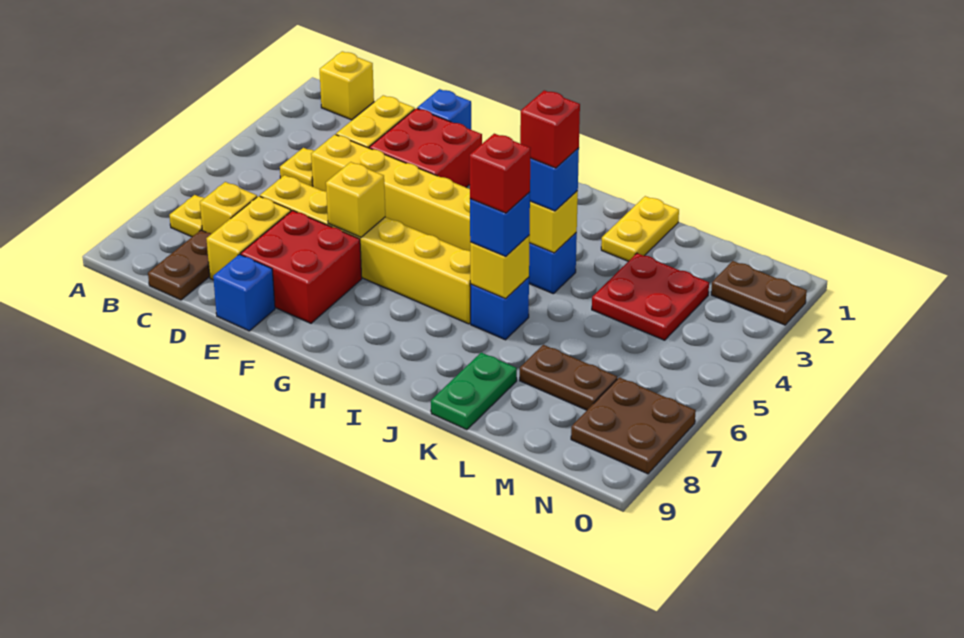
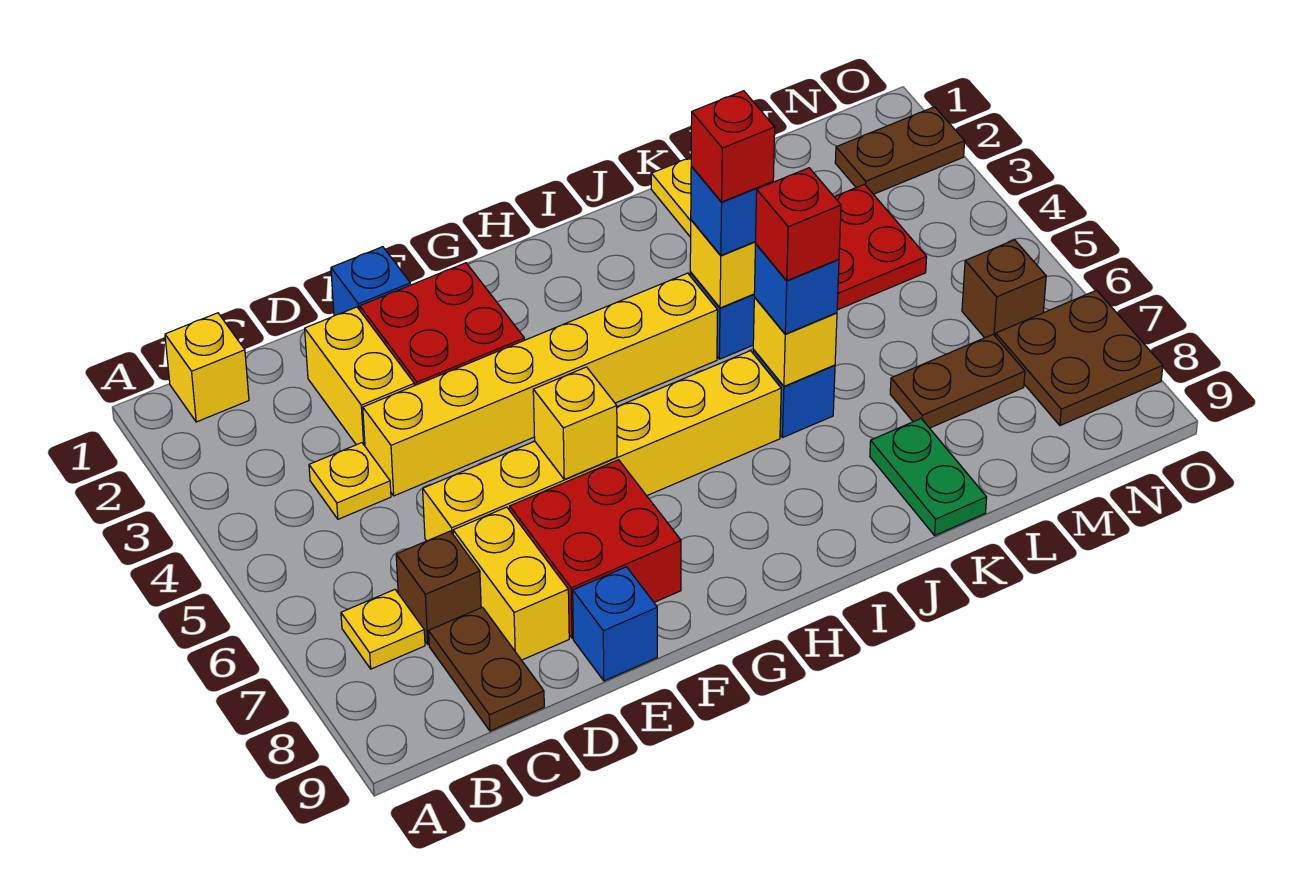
yellow 1x1 brick [200,182,257,234] -> brown 1x1 brick [396,531,481,644]
none -> brown 1x1 brick [962,240,1046,338]

